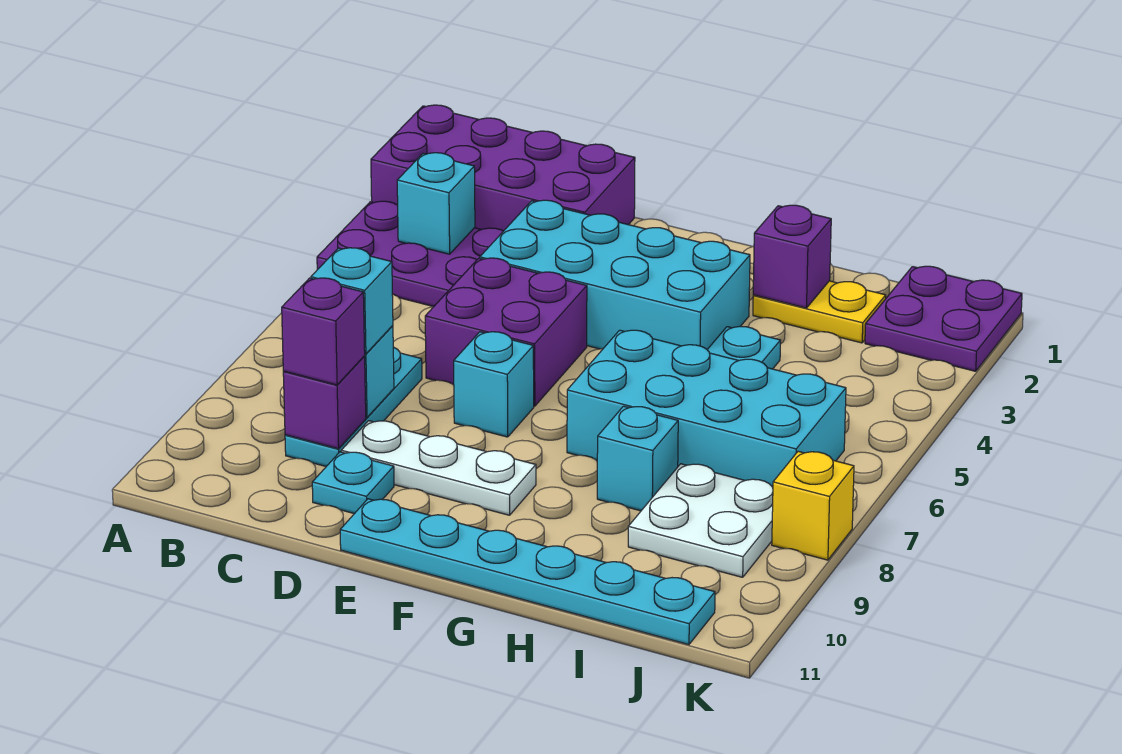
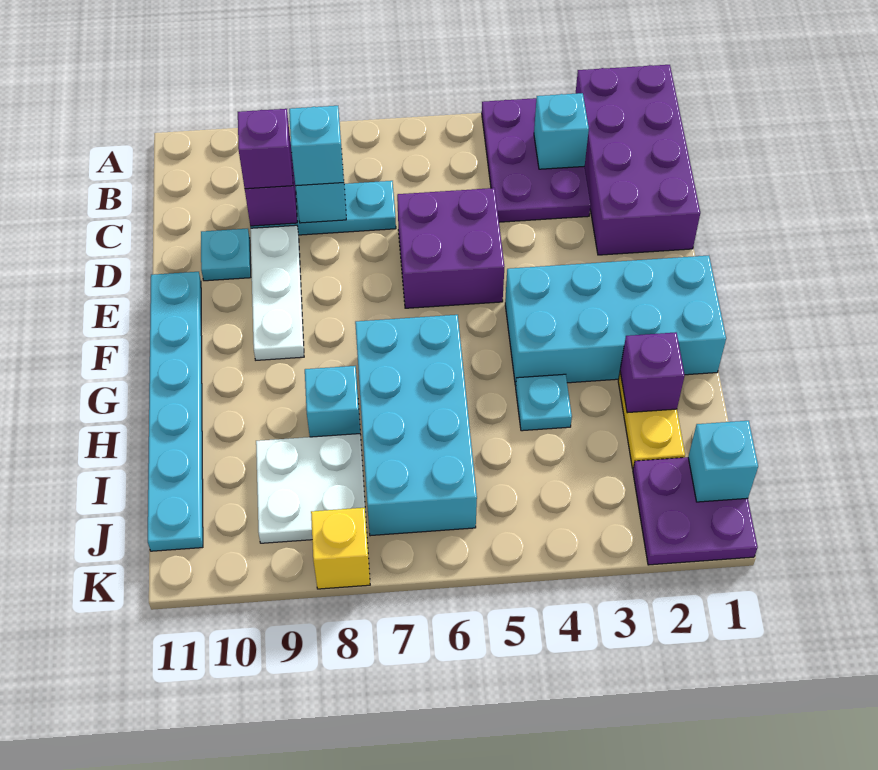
cyan 2x4 brick [480,200,750,349] -> cyan 2x4 brick turned to [505,256,726,386]
cyan 1x1 brick [454,332,534,437] -> cyan 1x1 brick moved to [688,421,758,502]

